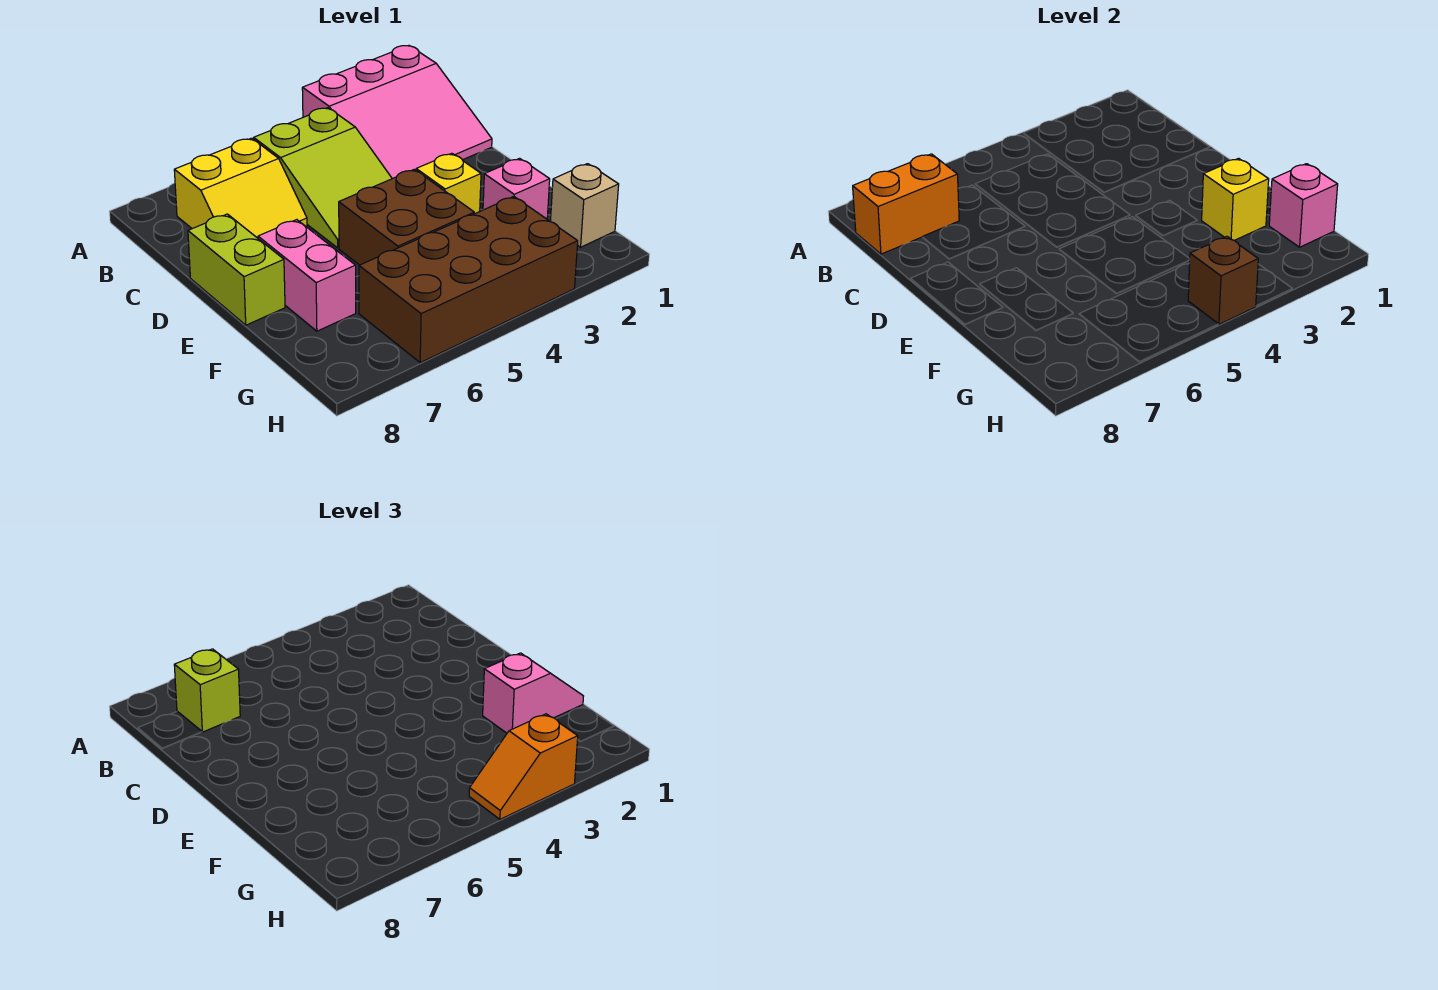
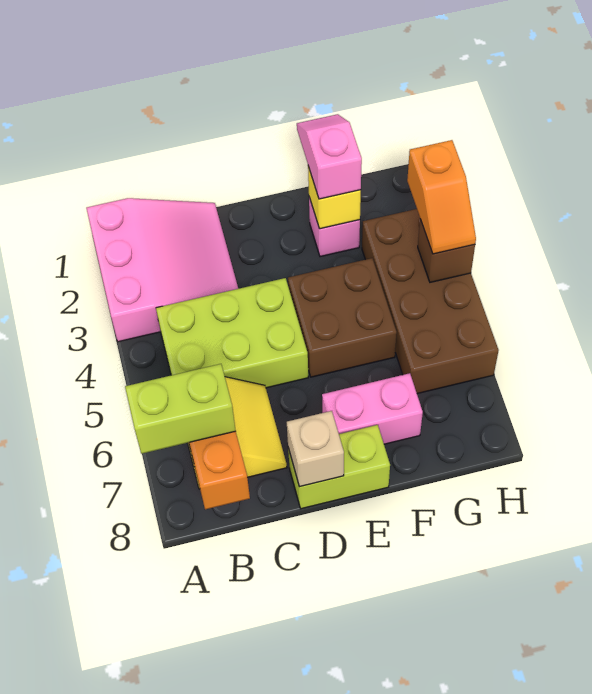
lime 2x3 slope [254,108,392,248] -> lime 2x3 brick [156,278,308,388]
lime 1x1 brick [174,649,240,732] -> lime 1x2 brick [125,364,236,454]
yellow 1x1 brick [416,153,481,214] -> none
tan 1x1 brick [550,164,619,247] -> tan 1x1 brick moved to [287,411,344,487]
pink 1x1 brick [1269,164,1338,247] -> none

